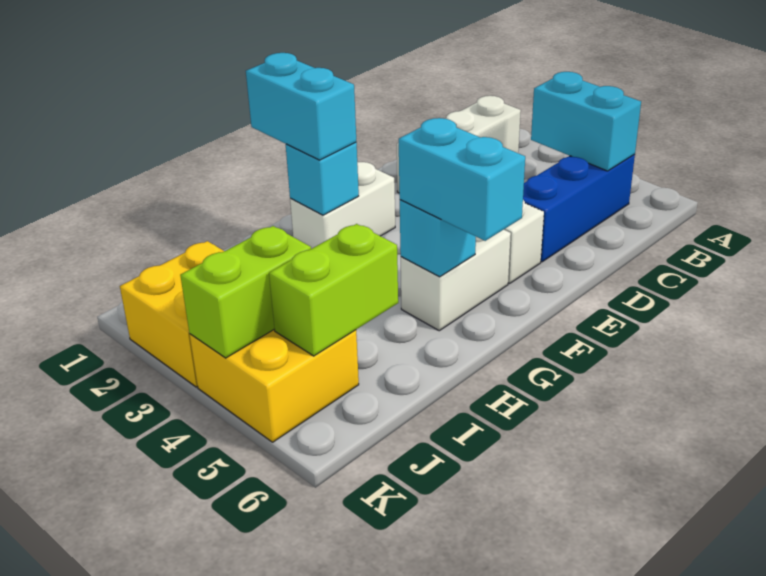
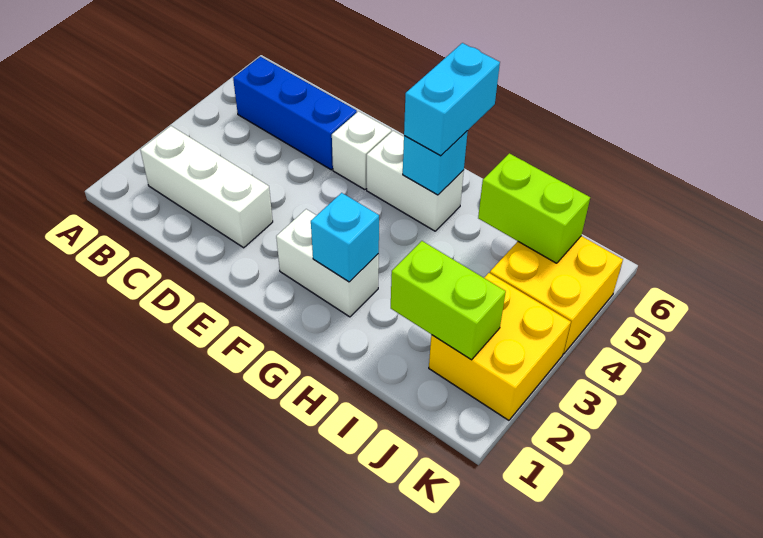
cyan 1x2 brick [531,72,641,171] -> none
cyan 1x2 brick [246,53,356,160] -> none
lime 1x2 brick [180,226,311,358] -> lime 1x2 brick moved to [391,241,506,360]

